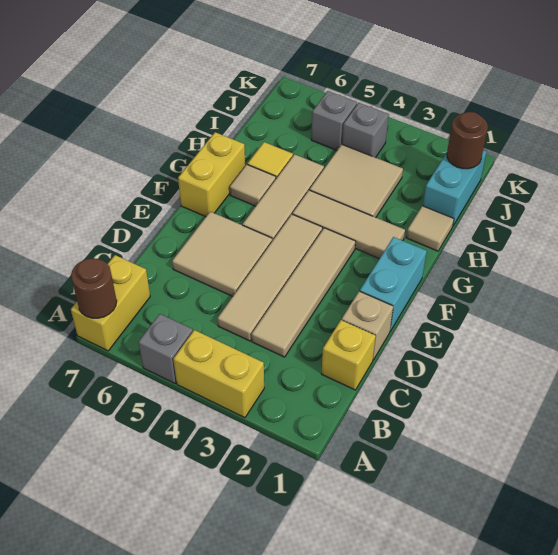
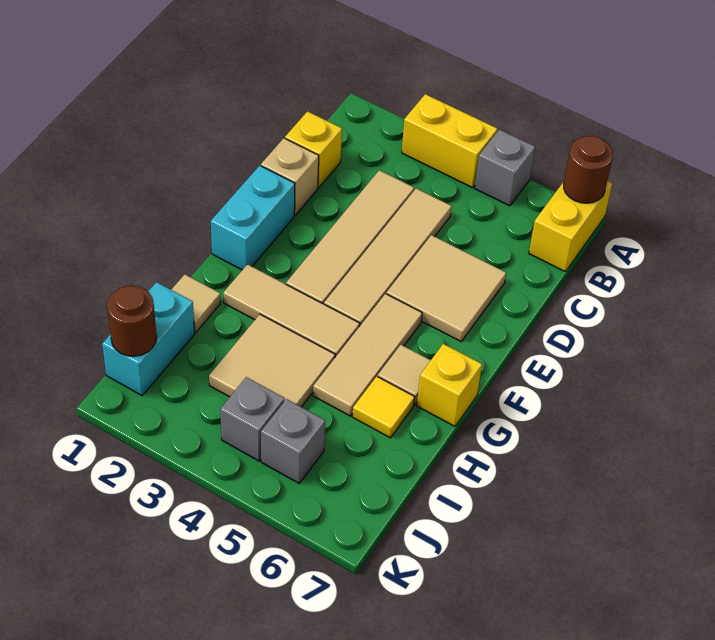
yellow 1x2 brick [178,132,245,217] -> yellow 1x1 brick [417,344,482,426]

